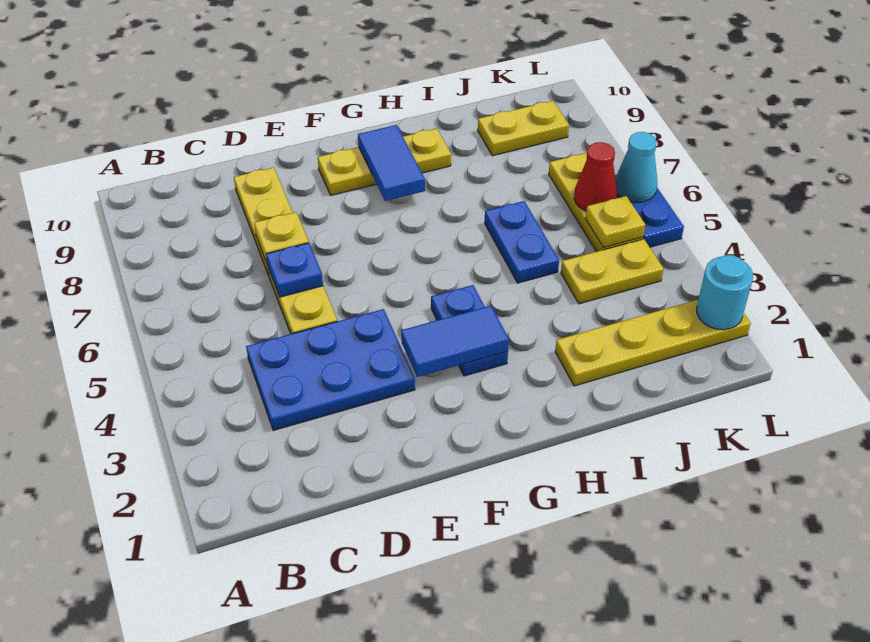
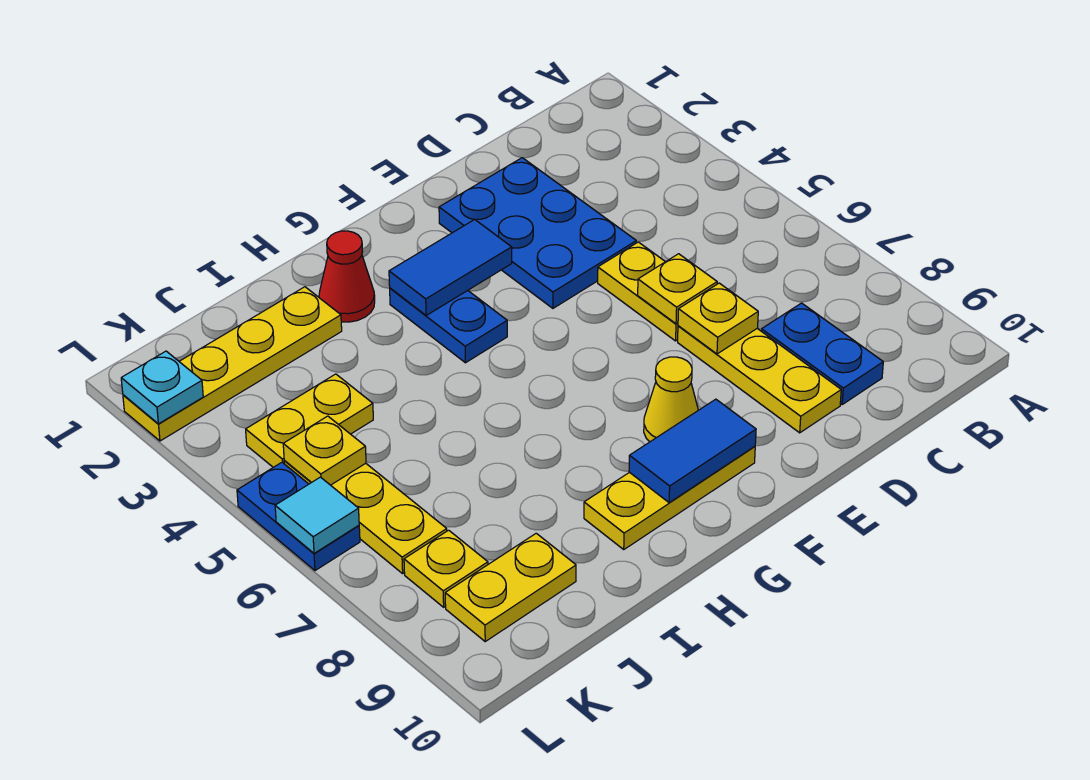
blue 2x3 plate [246,309,415,431] -> blue 2x3 plate turned to [439,158,636,308]
blue 1x1 plate [266,243,323,297] -> yellow 1x1 plate [638,254,717,324]
none -> yellow 1x1 cone [644,357,698,442]
blue 1x2 tile [358,125,425,201] -> blue 1x2 tile turned to [629,399,756,503]
blue 1x2 plate [485,201,559,283] -> blue 1x2 plate moved to [761,303,883,404]
red 1x1 cone [574,142,617,211] -> red 1x1 cone moved to [319,231,375,322]
none -> yellow 1x1 plate [404,530,488,607]
cyan 1x1 round brick [697,255,753,330] -> cyan 1x1 plate [121,351,203,424]
cyan 1x1 cone [615,132,657,202] -> cyan 1x1 tile [275,477,359,553]

